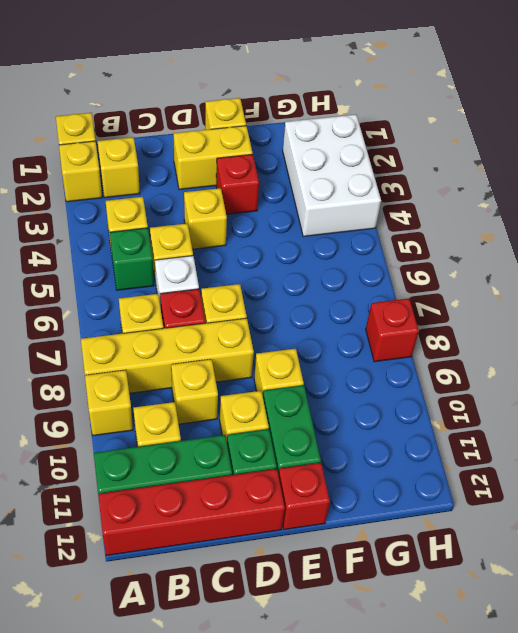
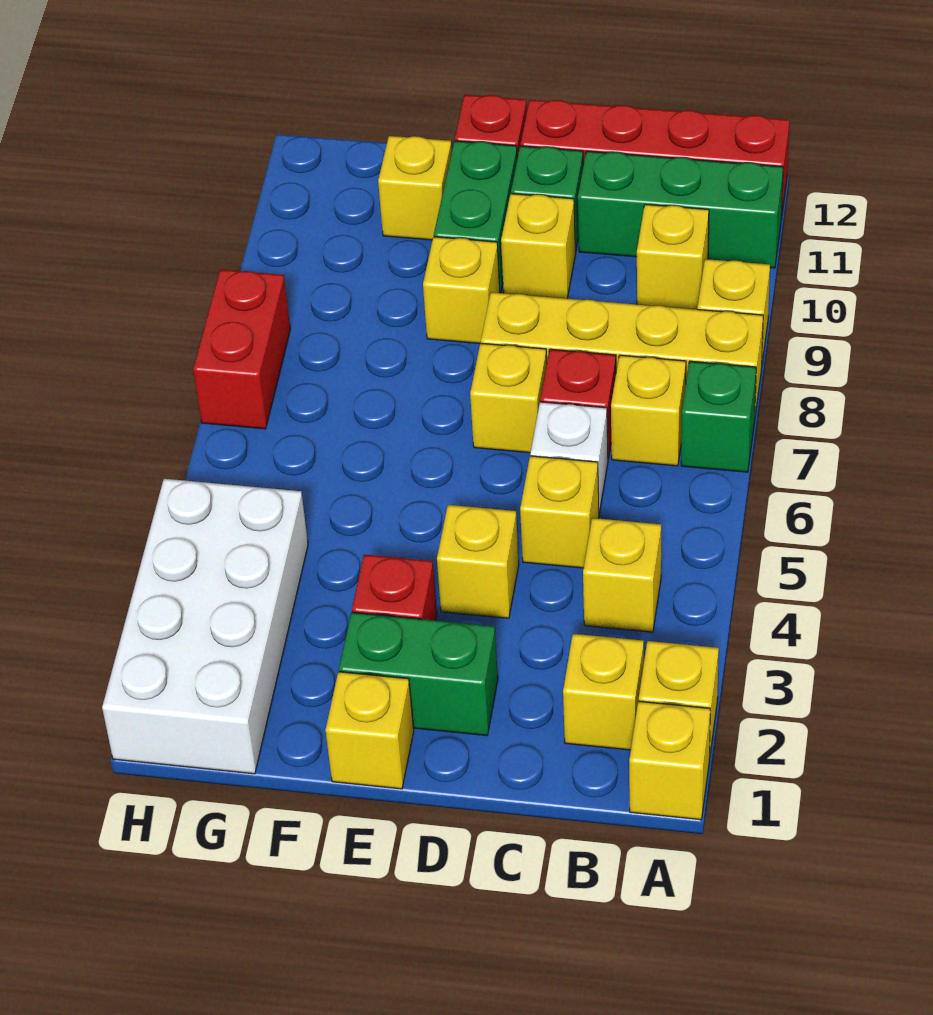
green 1x1 brick [110,228,154,290] -> green 1x1 brick moved to [681,361,756,472]
yellow 1x1 brick [171,359,218,424] -> yellow 1x1 brick moved to [378,136,452,240]
yellow 1x2 brick [173,126,253,190] -> green 1x2 brick [339,612,498,736]
white 2x3 brick [283,115,381,237] -> white 2x4 brick [102,479,308,774]
red 1x1 brick [366,298,419,362] -> red 1x2 brick [193,270,290,429]

